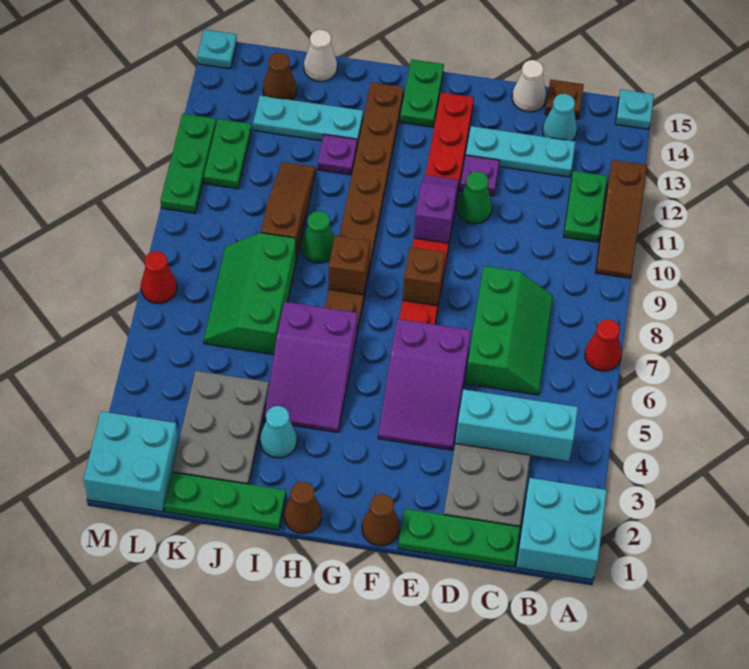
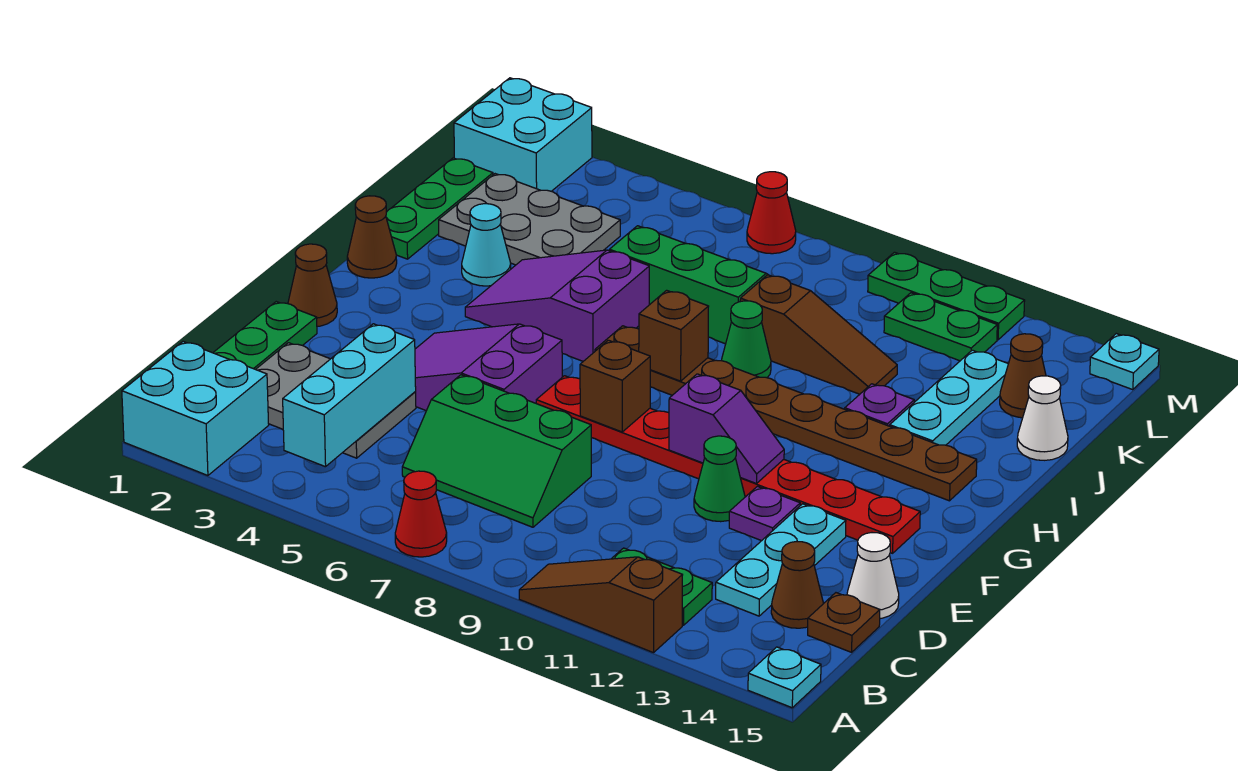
cyan 1x1 cone [543,94,577,141] -> brown 1x1 cone [771,542,823,628]
green 1x2 plate [400,59,444,127] -> none

